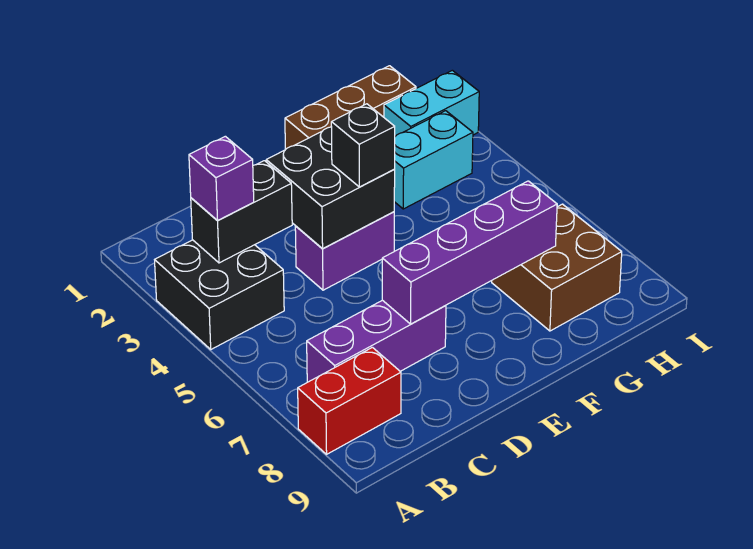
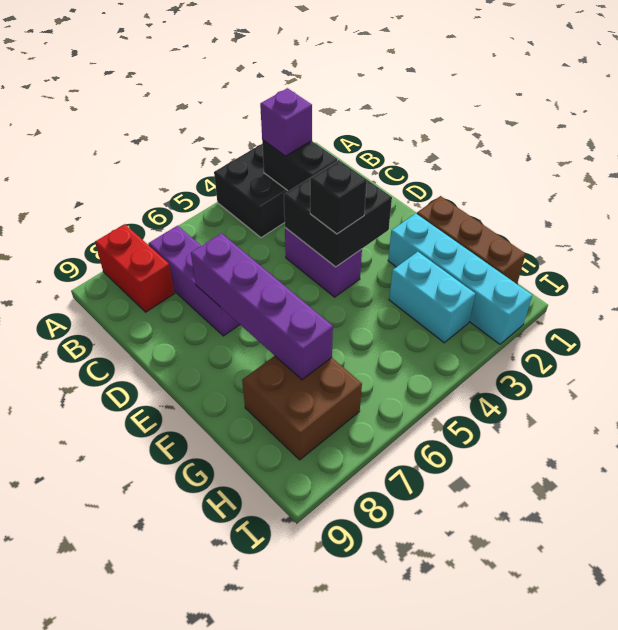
cyan 1x2 brick [384,70,479,136] -> cyan 1x4 brick [388,213,532,344]

